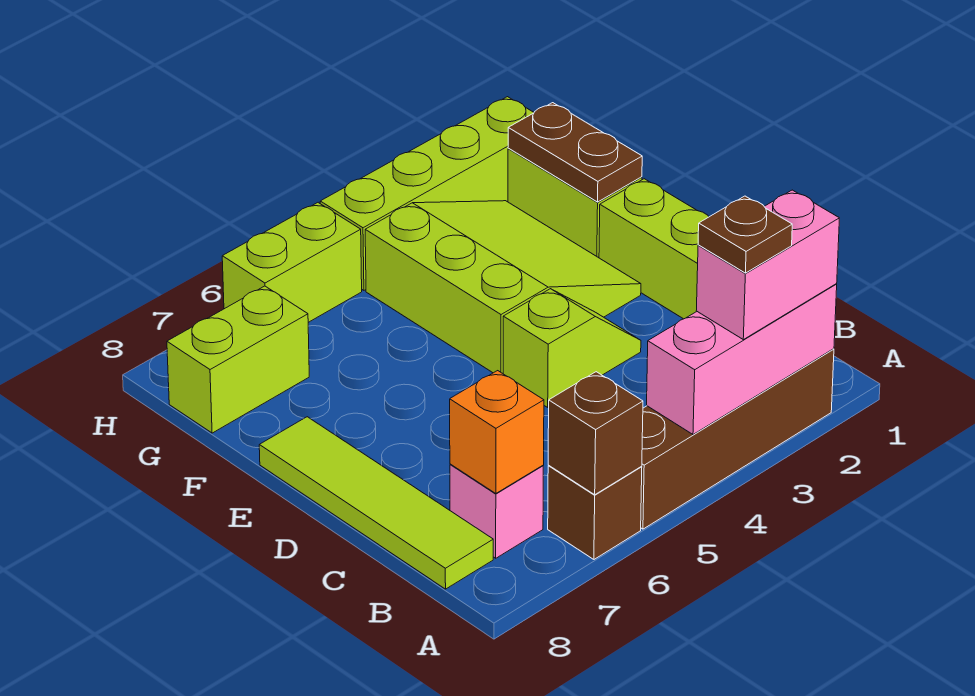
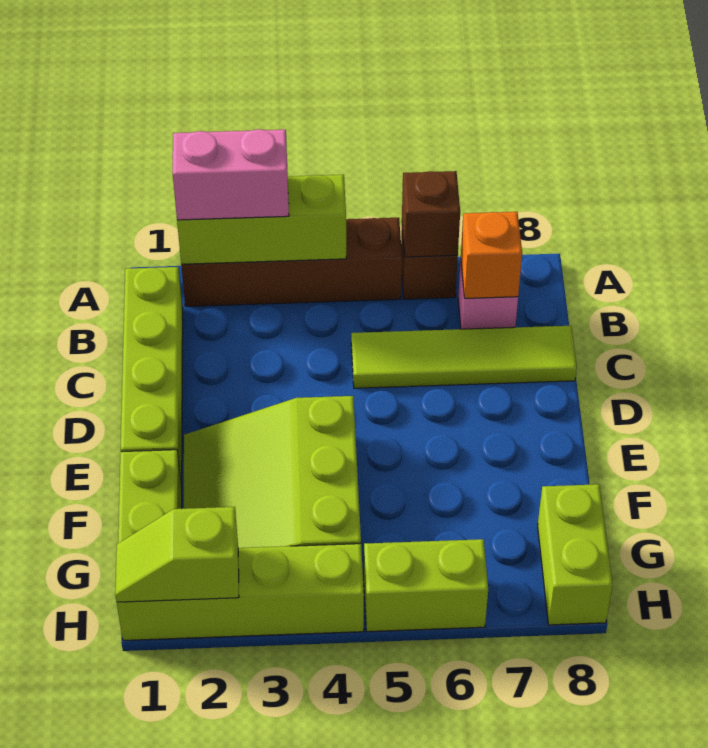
pink 1x3 brick [647,284,837,435] -> lime 1x3 brick [177,175,346,264]
brown 1x1 plate [698,196,792,273] -> none
lime 1x4 tile [259,417,493,589] -> lime 1x4 tile turned to [351,326,577,388]
lime 1x2 slope [503,289,641,407] -> lime 1x2 slope moved to [115,507,239,602]
brown 1x2 plate [508,103,642,202] -> none
lime 1x2 brick [167,286,309,433] -> lime 1x2 brick turned to [538,484,613,625]

